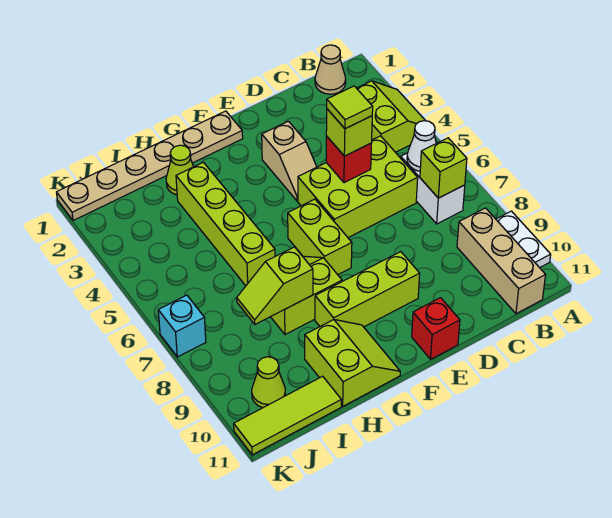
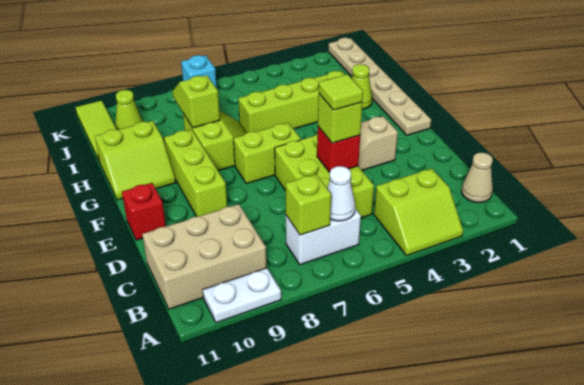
tan 1x3 brick [457,208,545,314] -> tan 2x3 brick [142,204,266,309]

